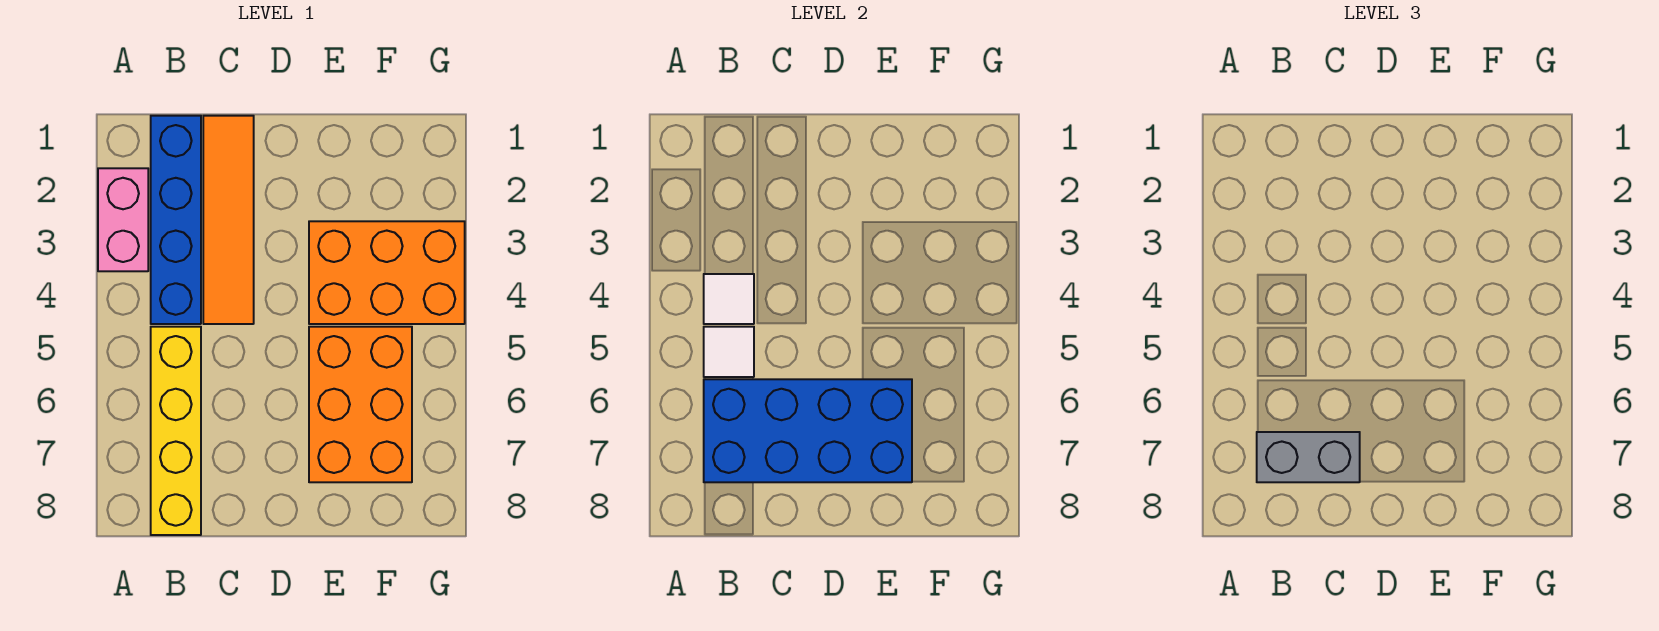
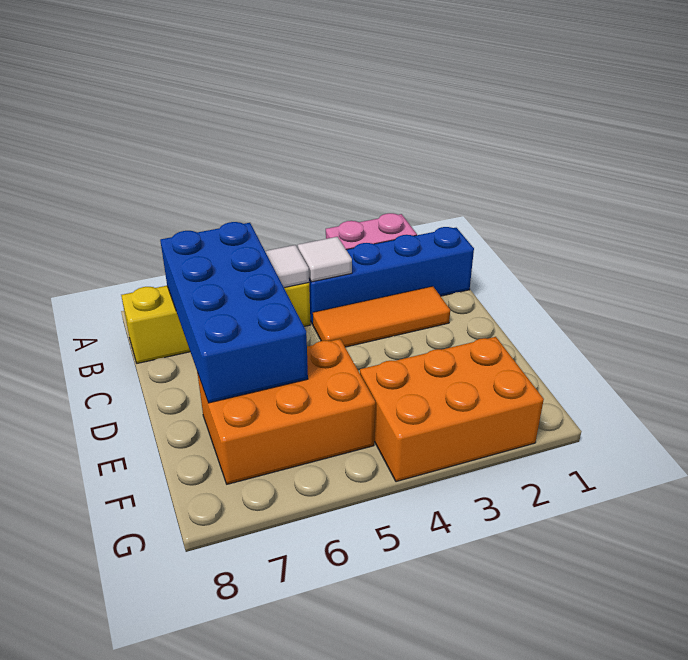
grey 1x2 brick [1257,432,1360,482] -> none
orange 1x4 tile [203,116,254,324] -> orange 1x3 tile [313,286,450,347]
orange 2x3 brick [309,221,465,324] -> orange 2x3 brick turned to [360,337,544,482]

